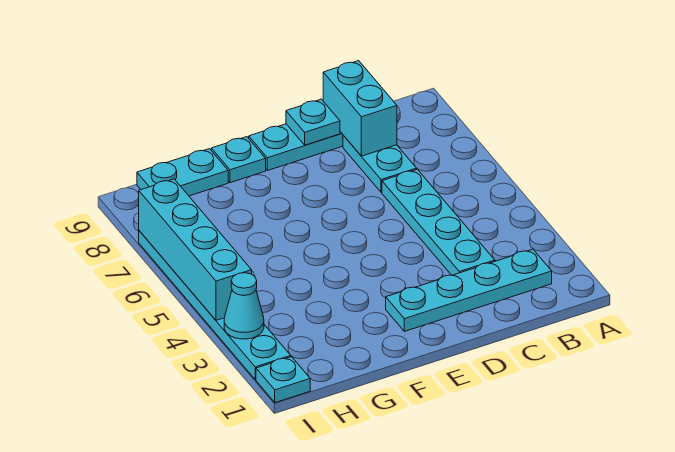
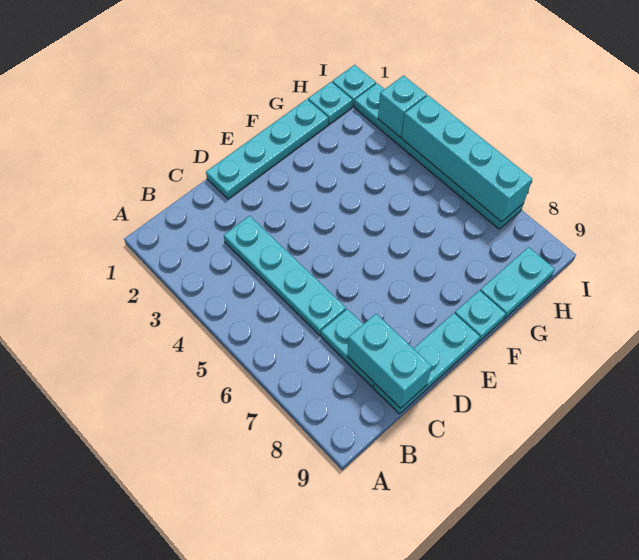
cyan 1x4 plate [386,249,552,331] -> cyan 1x4 plate moved to [206,99,328,199]
cyan 1x1 plate [286,99,340,145] -> cyan 1x1 plate moved to [308,82,352,124]
cyan 1x1 cone [224,273,264,339] -> cyan 1x1 brick [378,76,427,137]

